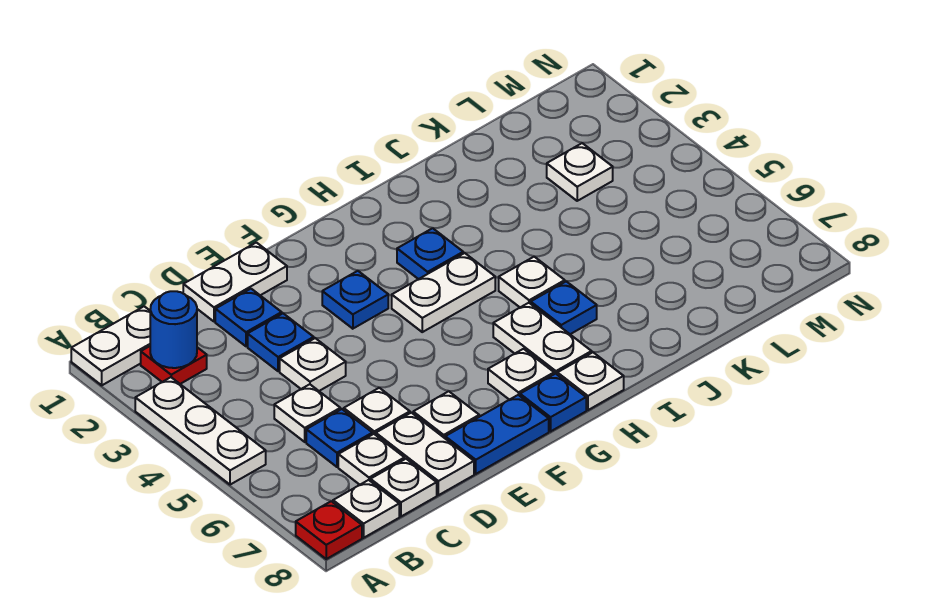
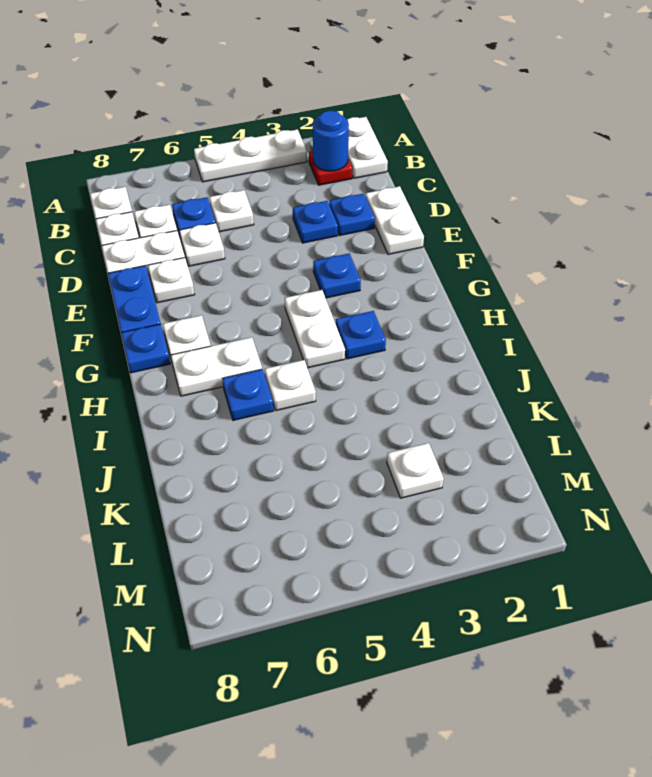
red 1x1 plate [296,501,362,559] -> none
white 1x1 plate [280,338,346,391] -> none
white 1x1 plate [557,352,624,410] -> none

